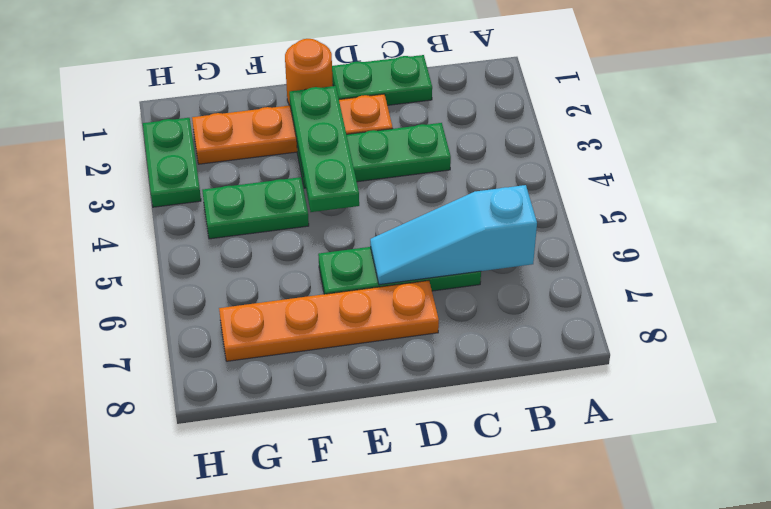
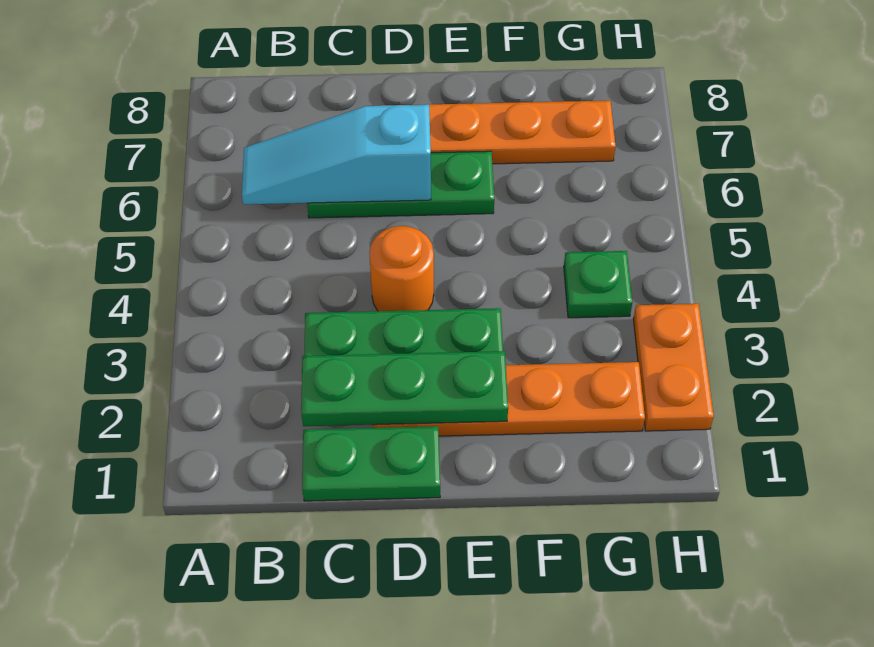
cyan 1x3 slope [370,185,537,285] -> cyan 1x3 slope turned to [242,105,431,204]
orange 1x1 round brick [285,39,333,105] -> orange 1x1 round brick moved to [369,226,434,311]
green 1x3 plate [289,86,359,212] -> green 1x3 plate turned to [301,351,508,426]
green 1x2 plate [202,177,309,239] -> green 1x1 plate [564,251,632,318]
green 1x2 plate [143,118,201,207] -> orange 1x2 plate [633,304,714,431]

